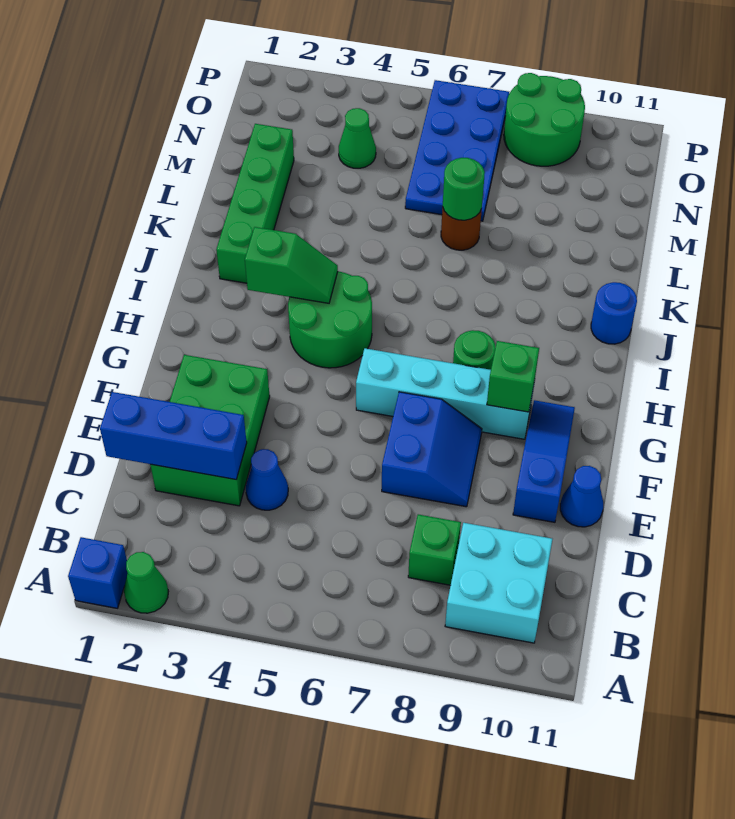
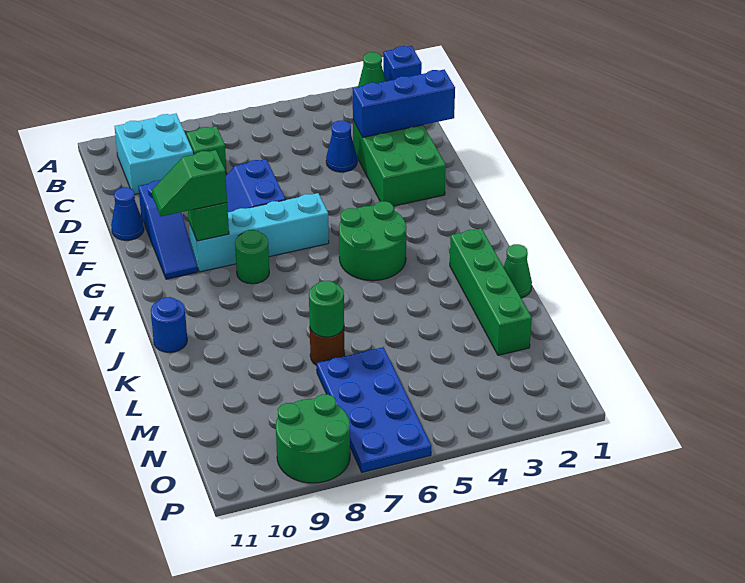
green 1x2 slope [245,227,338,303] -> green 1x2 slope moved to [152,150,227,216]
green 1x1 cone [339,108,376,168] -> green 1x1 cone moved to [504,244,532,298]

